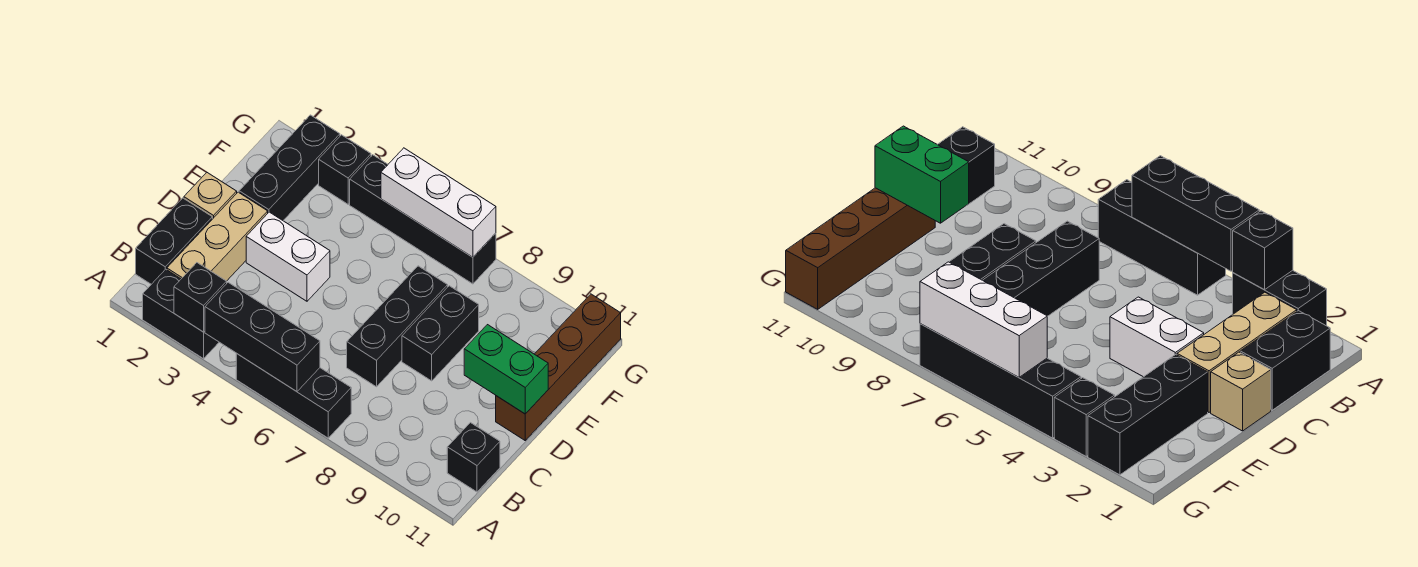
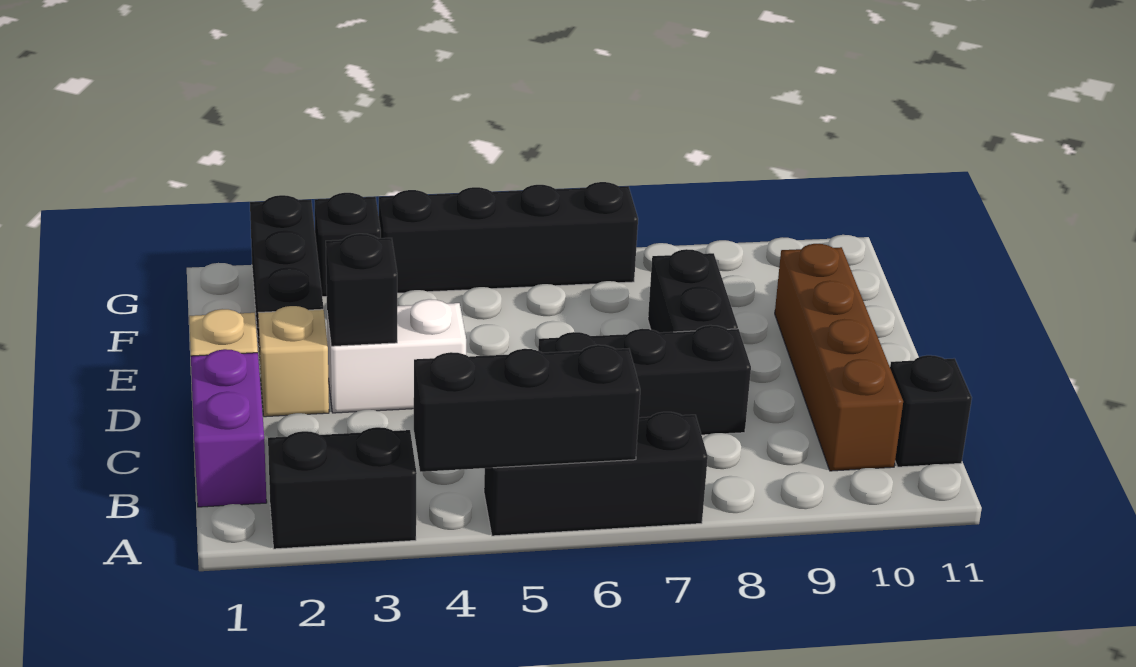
black 1x1 brick [174,263,227,332] -> black 1x1 brick moved to [326,234,397,346]
black 1x2 brick [136,198,212,284] -> purple 1x2 brick [191,349,267,507]
tan 1x3 brick [167,192,268,281] -> tan 1x1 brick [258,306,329,417]
black 1x3 brick [347,266,448,387] -> black 1x3 brick turned to [538,325,751,435]
green 1x2 brick [464,325,548,414] -> none
brown 1x4 brick [496,294,621,440] -> brown 1x4 brick moved to [775,244,903,471]
white 1x3 brick [381,148,496,257] -> none

